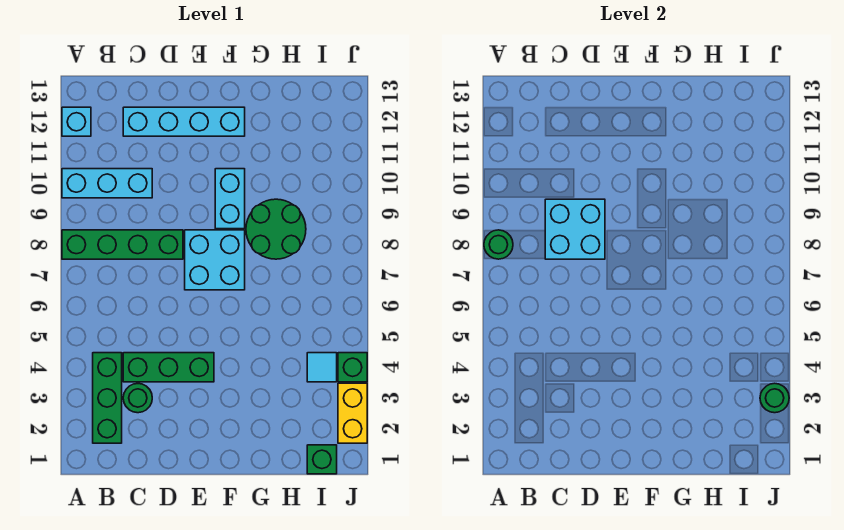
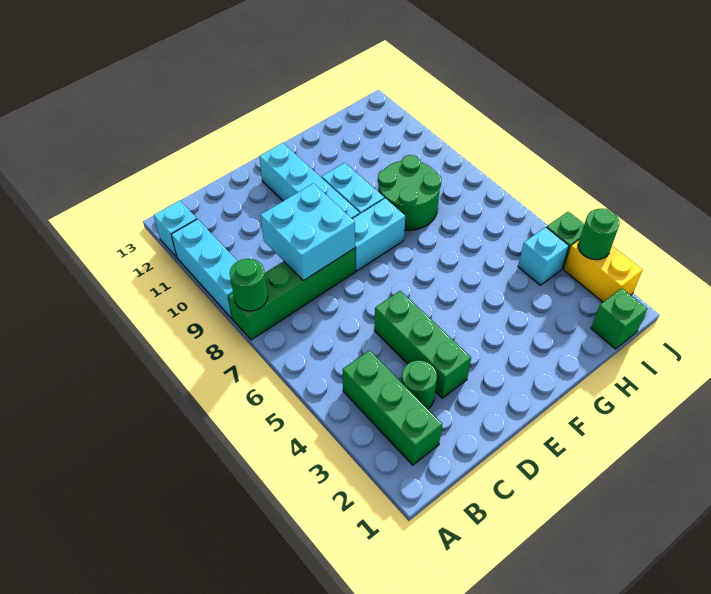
cyan 1x3 brick [62,169,152,198] -> cyan 1x3 brick turned to [171,219,237,318]
green 1x3 brick [123,353,214,382] -> green 1x3 brick turned to [374,291,471,398]
cyan 1x4 brick [123,107,245,136] -> cyan 1x4 brick turned to [259,143,360,218]
cyan 2x2 brick [185,230,245,290] -> cyan 1x2 brick [352,198,405,271]
cyan 1x1 tile [307,353,337,382] -> cyan 1x1 brick [518,227,569,285]

